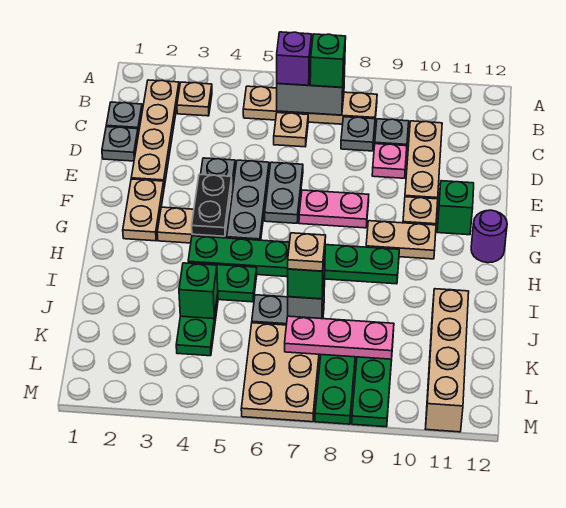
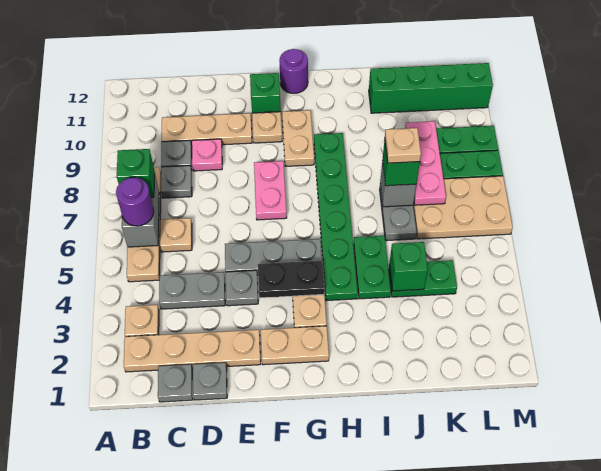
purple 1x1 brick [277,32,312,85] -> purple 1x1 round brick [116,177,154,226]
grey 1x2 plate [265,162,303,223] -> grey 1x2 plate moved to [159,272,225,309]
tan 1x4 brick [425,289,469,432] -> green 1x4 brick [369,63,493,113]

